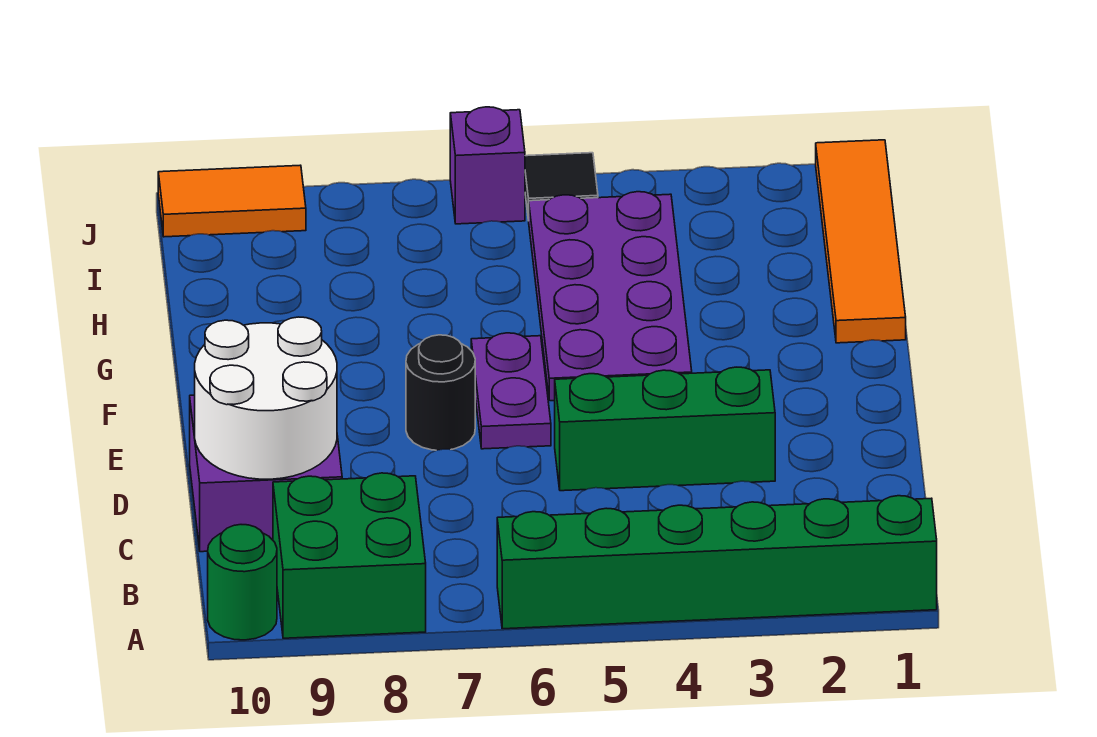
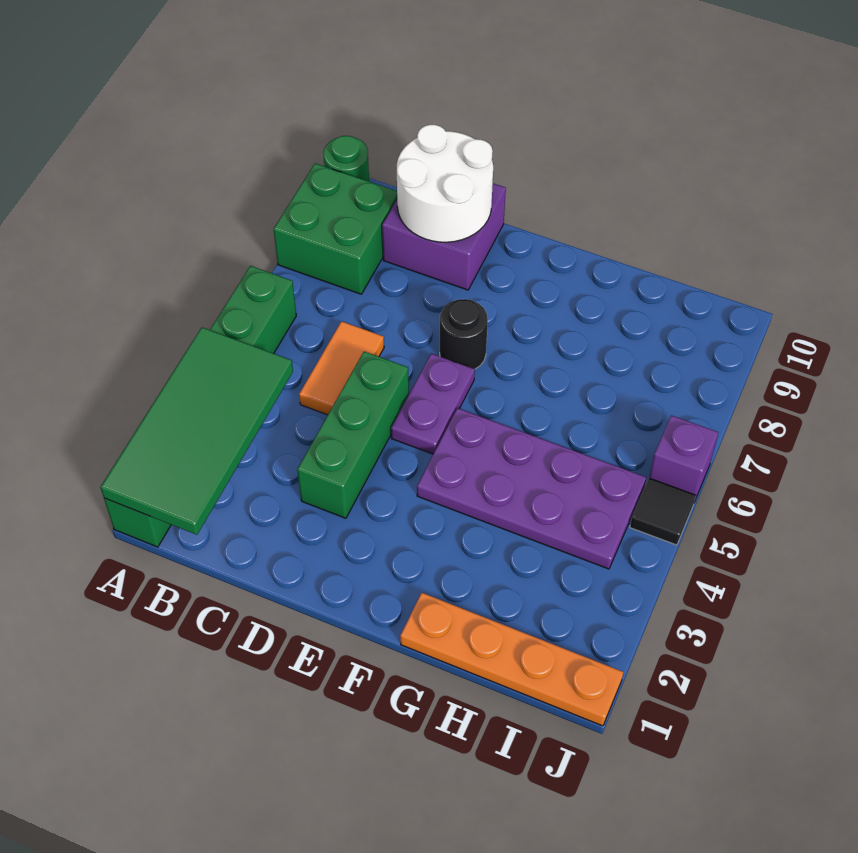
none -> green 2x4 tile [100,327,293,535]
purple 1x2 plate [471,333,551,449] -> purple 1x2 plate turned to [391,354,475,454]
orange 1x4 tile [816,140,906,343] -> orange 1x4 plate [400,593,623,726]
orange 1x2 tile [158,165,306,237] -> orange 1x2 tile moved to [299,321,384,415]

